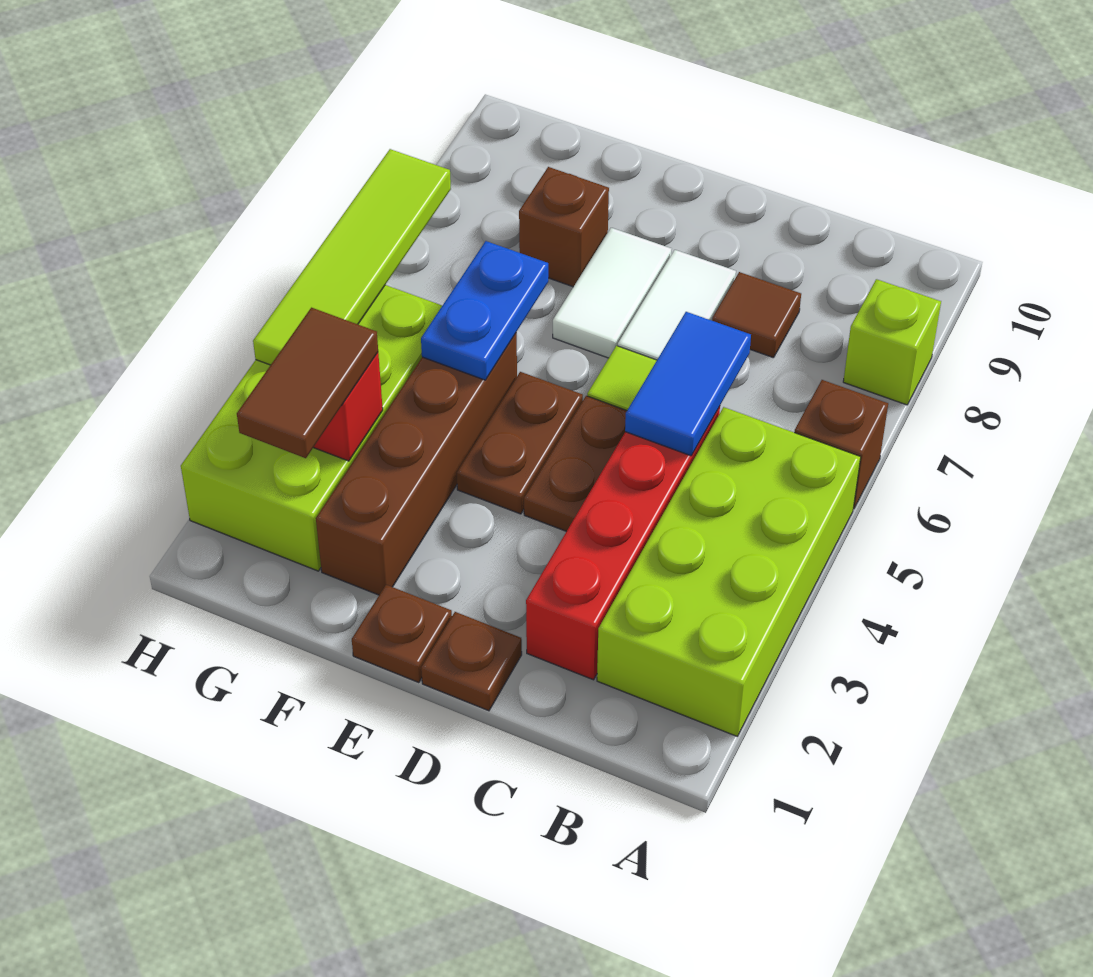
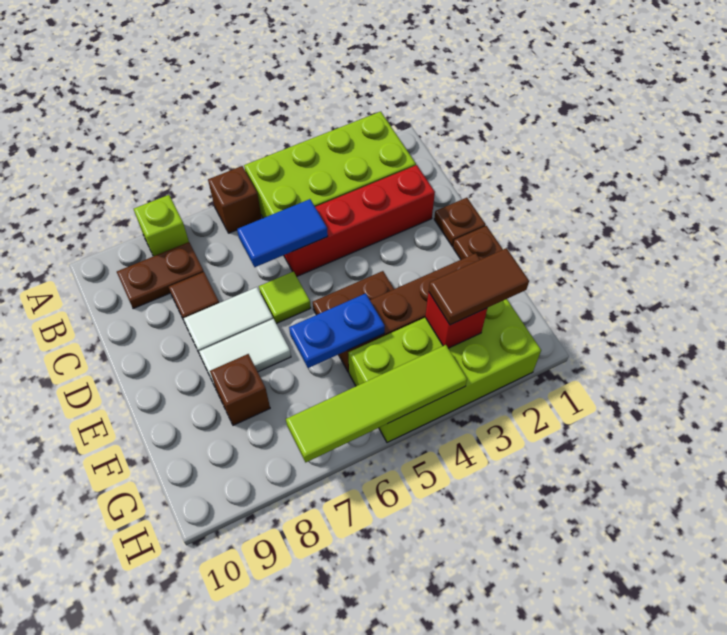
brown 1x2 plate [524,396,627,531] -> brown 1x2 plate moved to [117,242,204,309]

